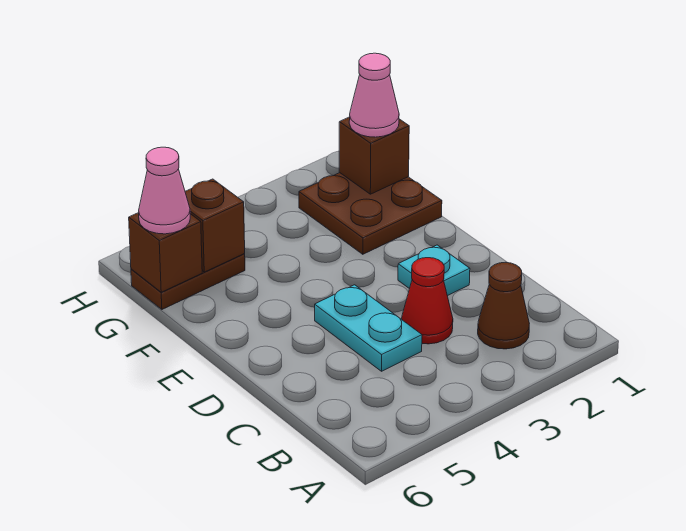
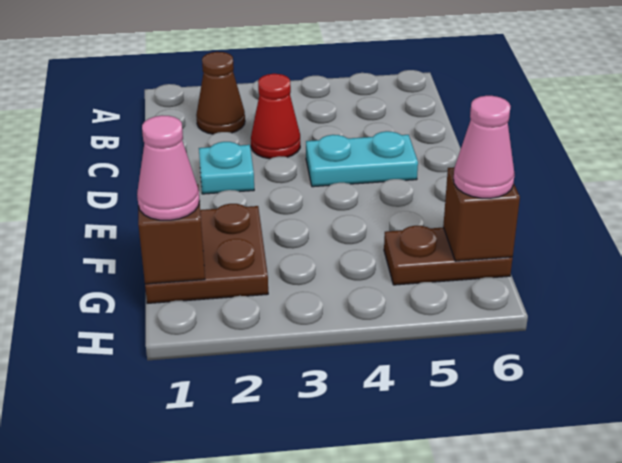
cyan 1x2 plate [315,285,422,371] -> cyan 1x2 plate turned to [306,131,418,187]
brown 1x1 brick [185,179,245,272] -> none

